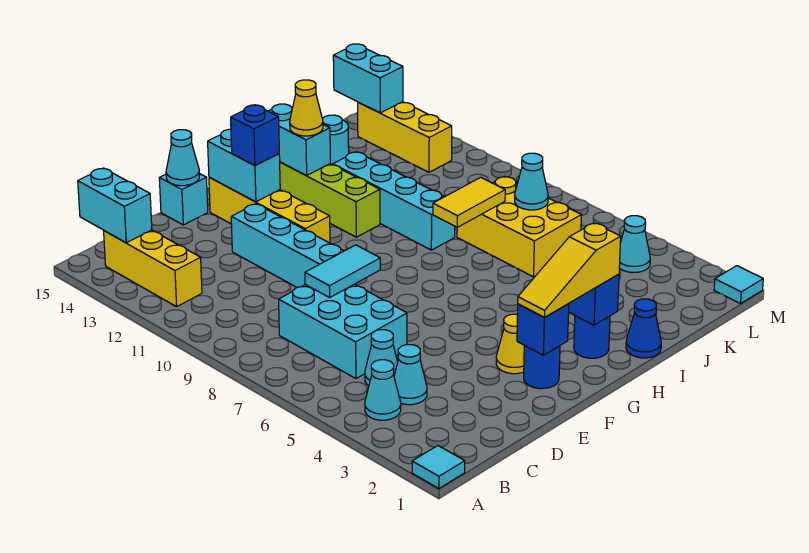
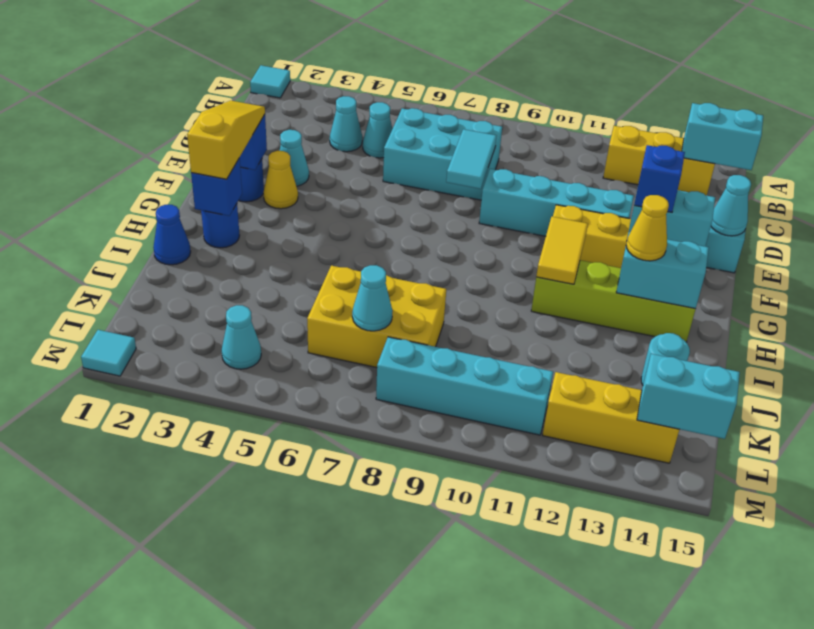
cyan 1x1 cone [365,360,401,420] -> cyan 1x1 cone moved to [279,130,309,186]
yellow 1x2 tile [433,177,505,227] -> yellow 1x2 tile moved to [536,217,588,284]
cyan 1x4 brick [333,152,455,250] -> cyan 1x4 brick moved to [376,337,553,435]

